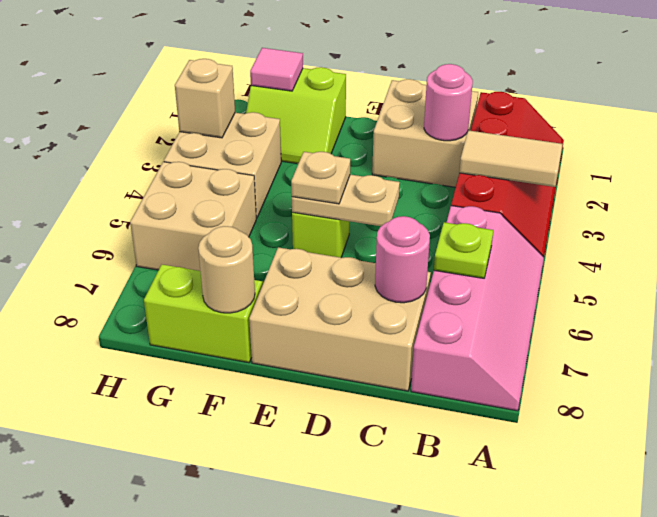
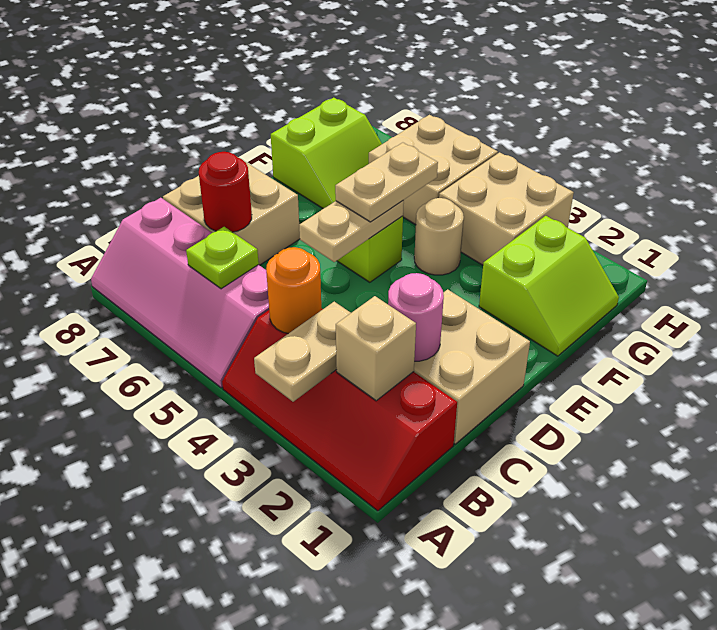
tan 1x2 tile [459,130,563,187] -> tan 1x2 plate [254,302,351,402]
none -> orange 1x1 round brick [266,247,321,334]
tan 2x3 brick [249,247,431,391] -> tan 2x2 brick [163,161,300,265]
pink 1x1 round brick [375,216,430,303] -> red 1x1 round brick [199,152,252,232]
tan 1x1 plate [291,152,350,204] -> tan 1x2 plate [335,143,438,222]
lime 2x2 slope [246,67,346,164] -> lime 2x2 slope turned to [479,216,619,356]
tan 1x1 round brick [198,226,255,313] -> tan 1x1 round brick moved to [414,198,464,275]
pink 1x1 tile [250,48,303,91] -> none
tan 1x1 brick [175,59,235,138] -> tan 1x1 brick moved to [336,296,416,401]

